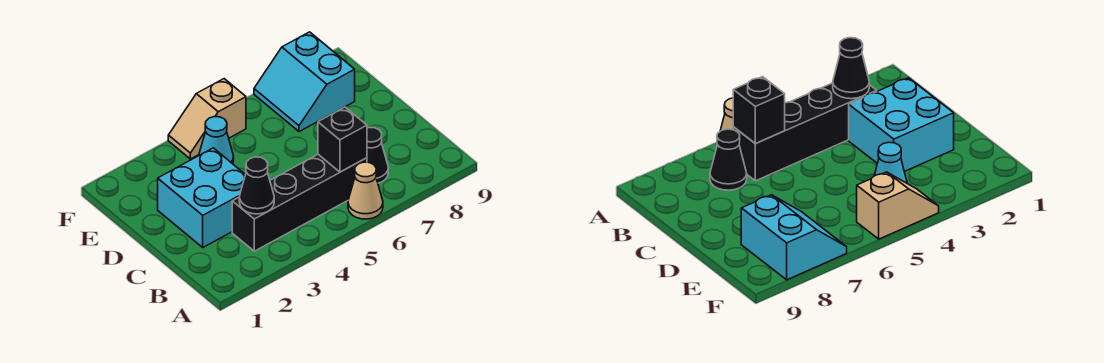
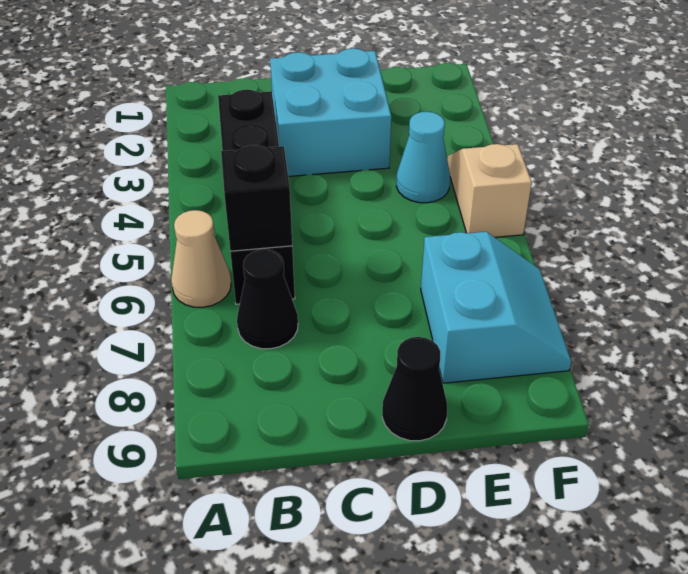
black 1x1 cone [239,157,274,214] -> black 1x1 cone moved to [382,337,447,441]
cyan 2x2 slope [254,32,355,132] -> cyan 2x2 slope turned to [421,232,571,383]

